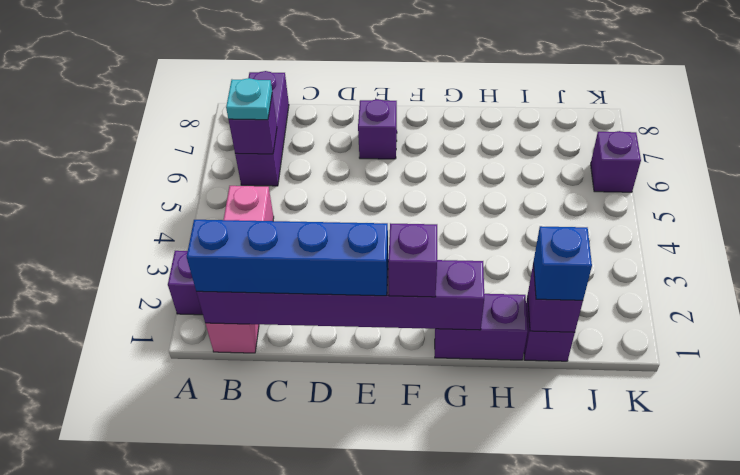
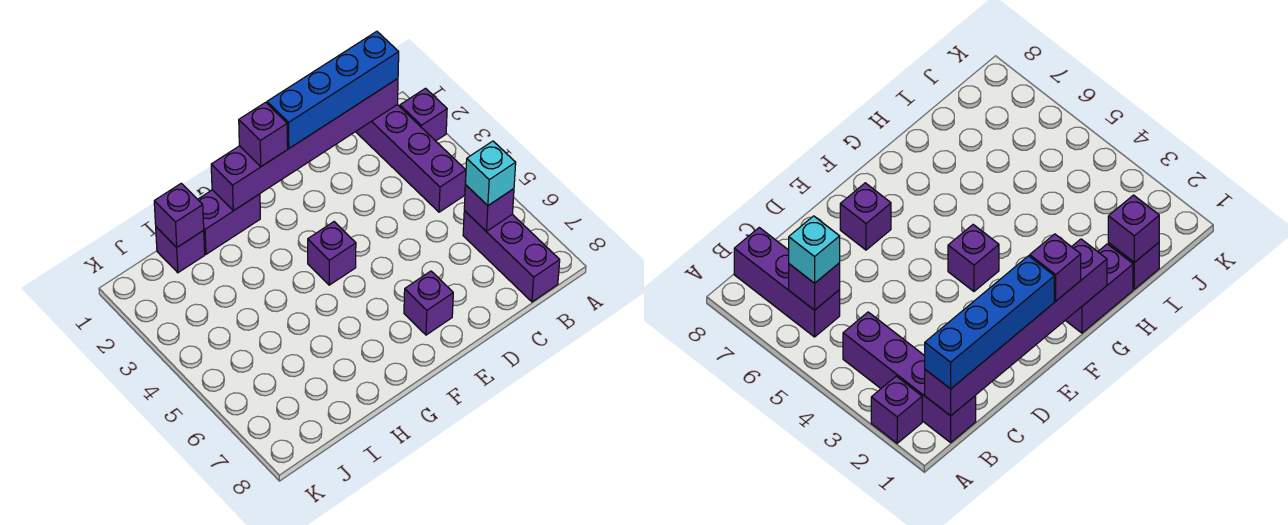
pink 1x4 brick [205,186,274,353] -> purple 1x4 brick [356,105,466,212]
cyan 1x1 plate [226,78,272,120] -> cyan 1x1 brick [465,141,516,205]
blue 1x1 brick [533,226,592,300] -> none
purple 1x1 brick [591,131,641,192] -> purple 1x1 brick moved to [308,222,356,285]

